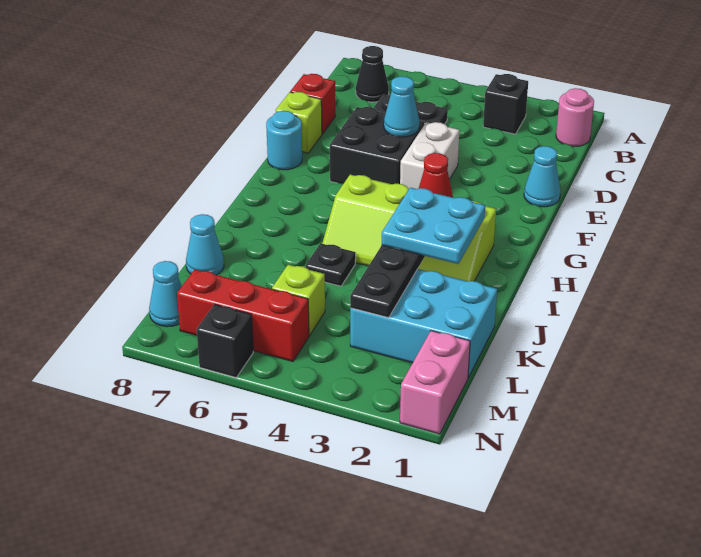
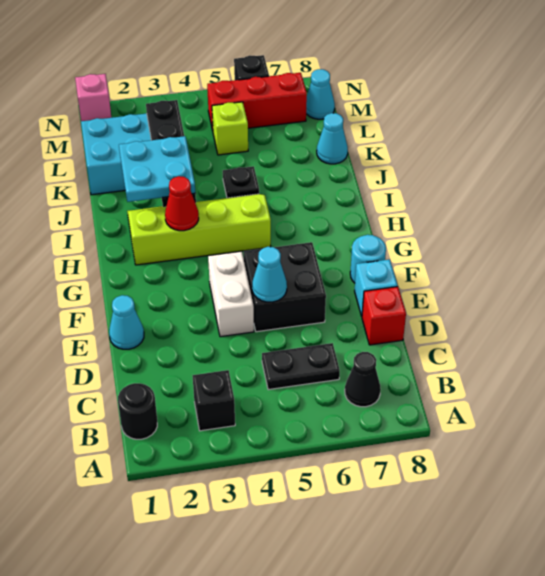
pink 1x1 round brick [556,88,594,146] -> black 1x1 round brick [118,383,157,439]
lime 1x1 brick [276,92,322,153] -> cyan 1x1 brick [355,259,398,316]
pink 1x2 brick [400,331,470,434] -> pink 1x1 brick [75,74,111,121]

